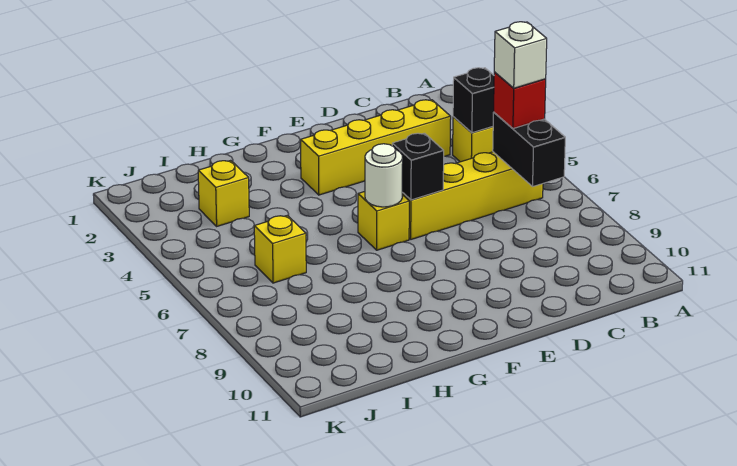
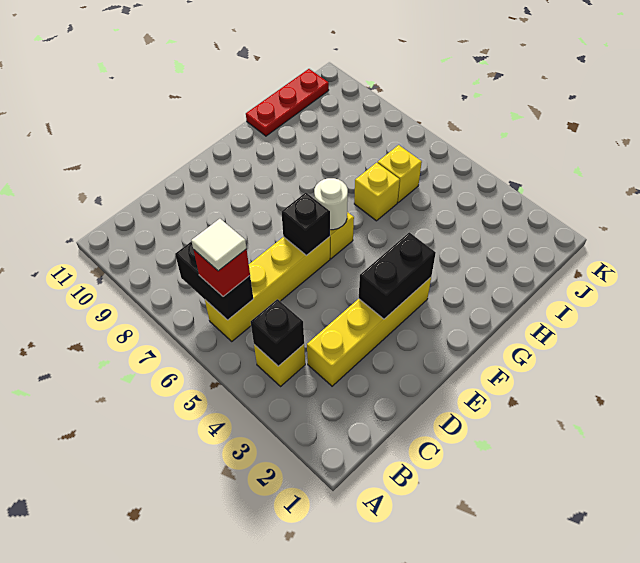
white 1x1 brick [494,22,547,88] -> white 1x1 tile [191,219,246,271]
none -> black 1x2 brick [359,232,436,319]
none -> red 1x3 plate [246,69,329,136]
yellow 1x1 brick [198,160,249,226] -> yellow 1x1 brick moved to [354,163,400,221]

